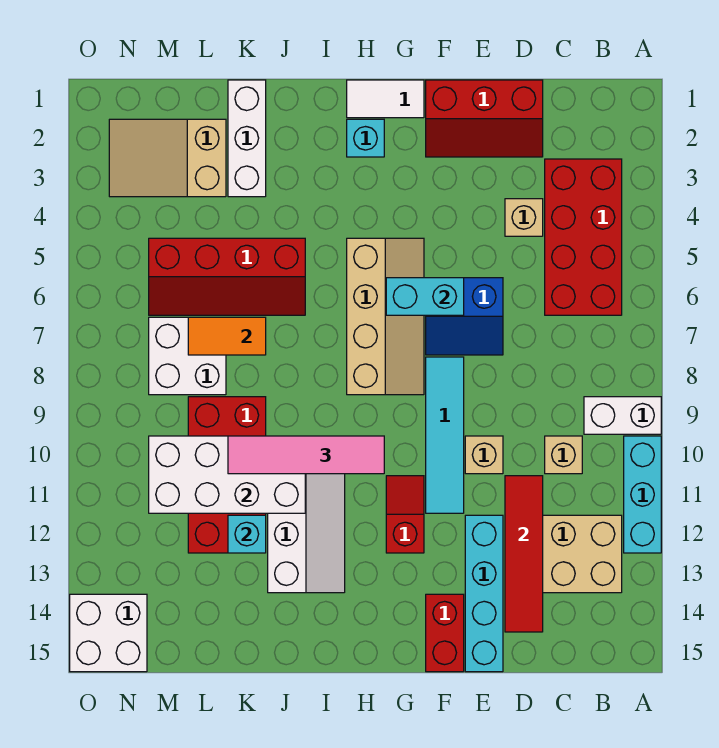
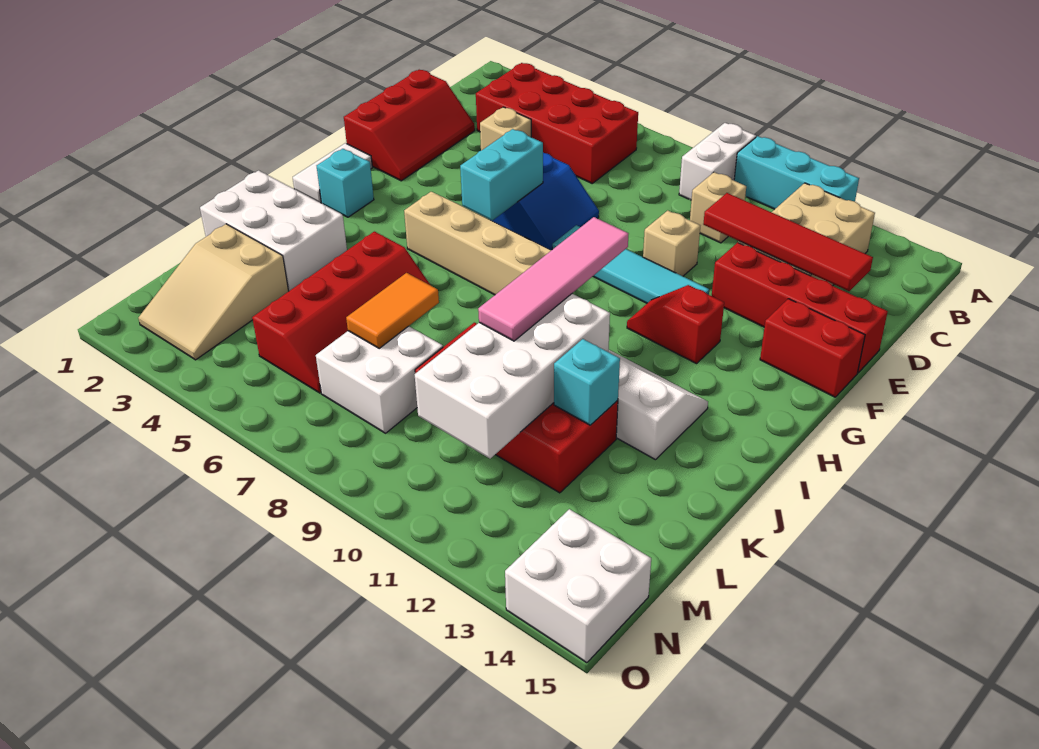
cyan 1x4 brick [465,515,503,672] -> red 1x4 brick [712,242,888,373]
white 1x3 brick [228,80,266,197] -> white 2x3 brick [200,170,347,291]

